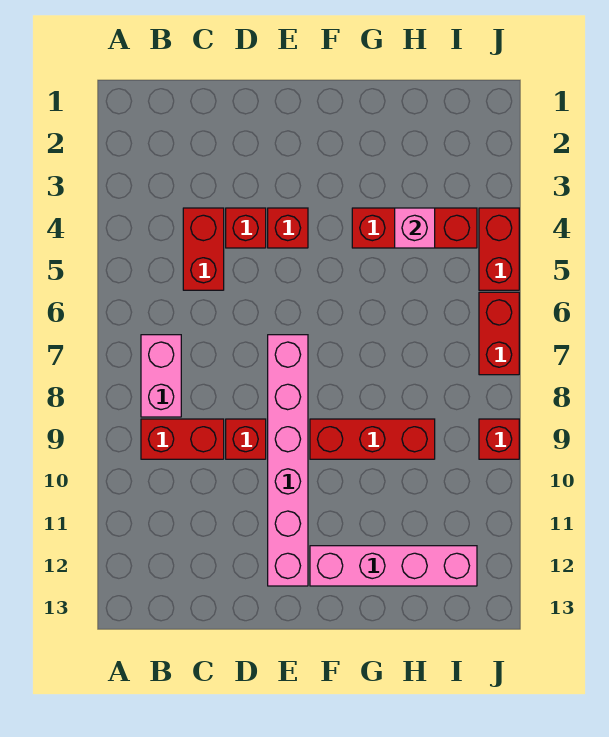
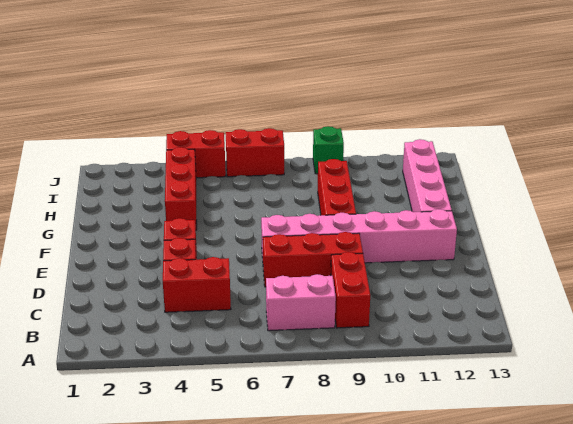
red 1x1 brick [226,419,266,459] -> red 1x3 brick [263,232,363,287]
pink 1x1 brick [395,208,435,248] -> none
red 1x1 brick [479,419,519,459] -> green 1x1 brick [313,126,344,174]

